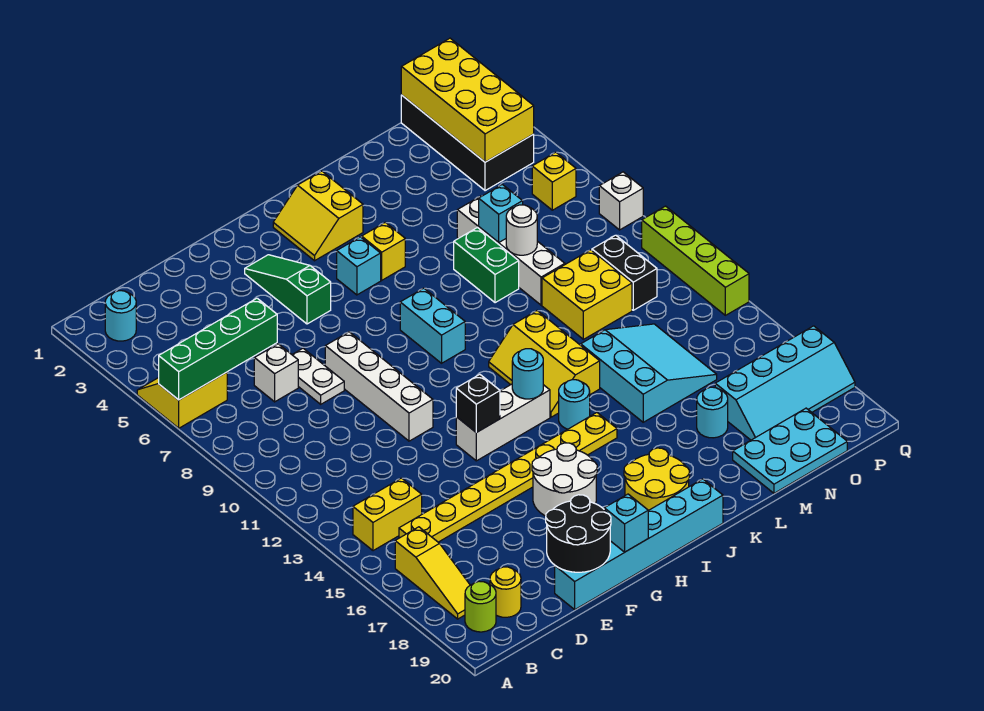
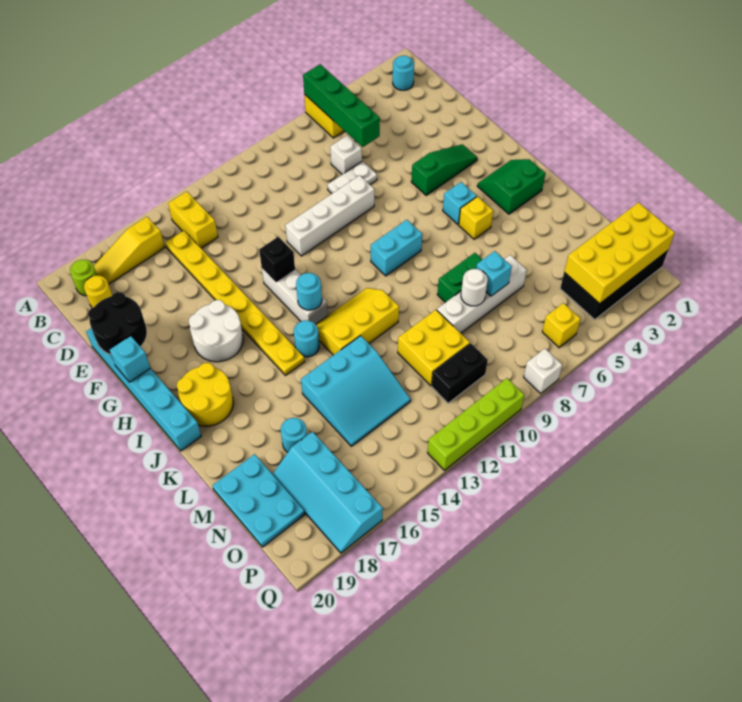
yellow 2x2 slope [273,171,363,261] -> green 2x2 slope [477,159,545,214]

